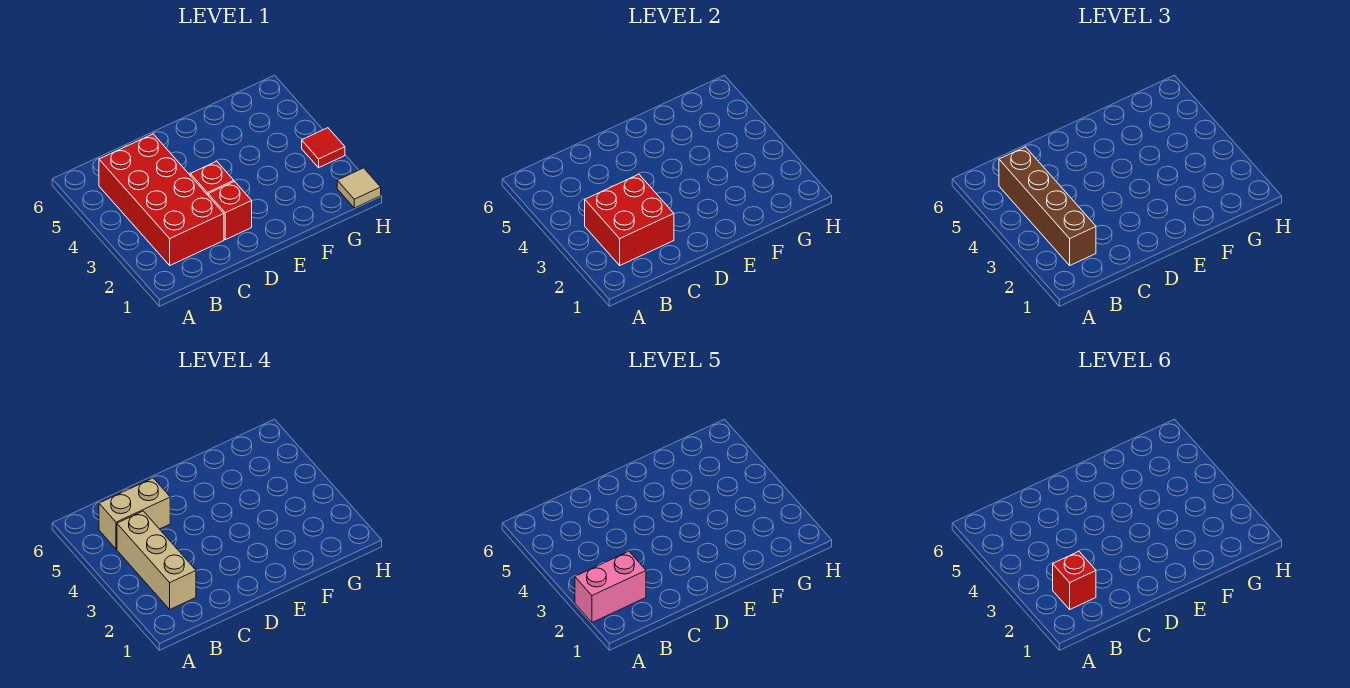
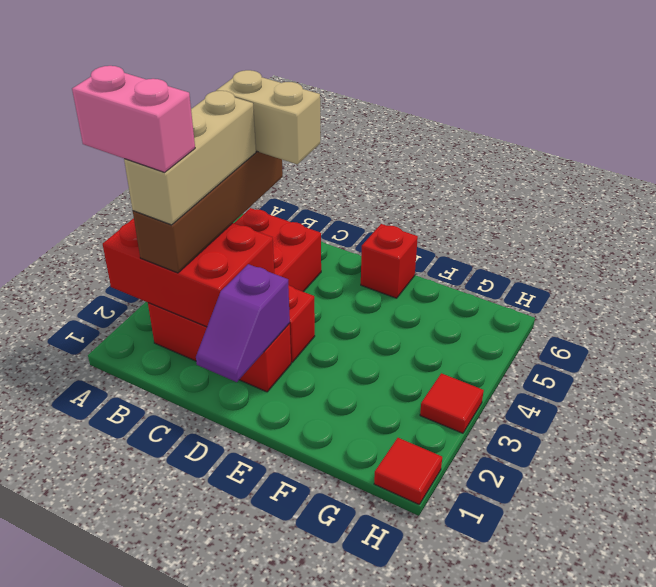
red 2x2 brick [585,174,674,265] -> red 2x3 brick [103,218,274,327]
red 1x1 brick [1053,552,1096,609] -> red 1x1 brick moved to [361,224,418,298]
none -> purple 1x2 slope [196,264,290,382]
tan 1x1 tile [337,168,381,208] -> red 1x1 tile [374,438,442,504]

